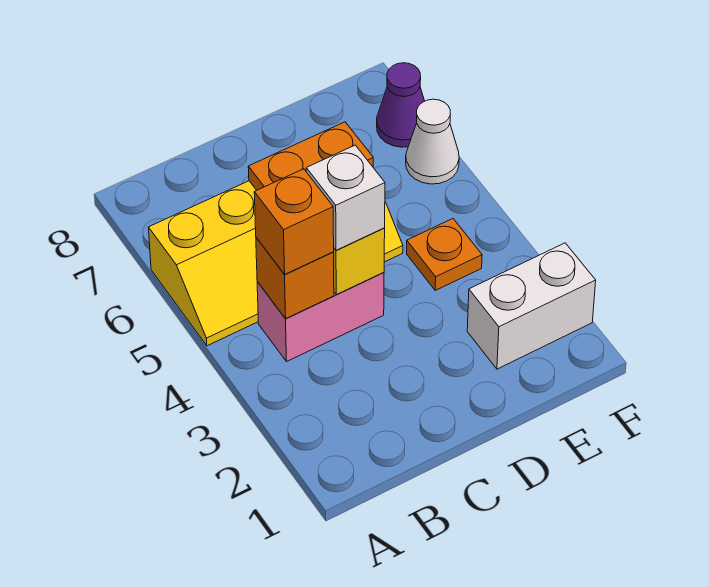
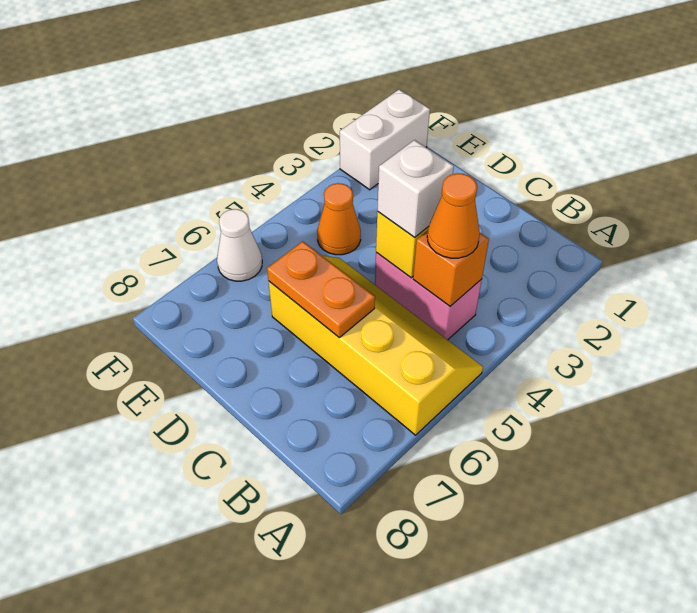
orange 1x1 brick [254,169,334,274] -> orange 1x1 cone [427,173,480,258]
white 1x2 brick [467,243,596,369] -> white 1x2 brick turned to [340,90,430,190]
orange 1x1 plate [407,219,482,290] -> orange 1x1 cone [317,183,361,255]
purple 1x1 cone [377,63,424,147] -> none

